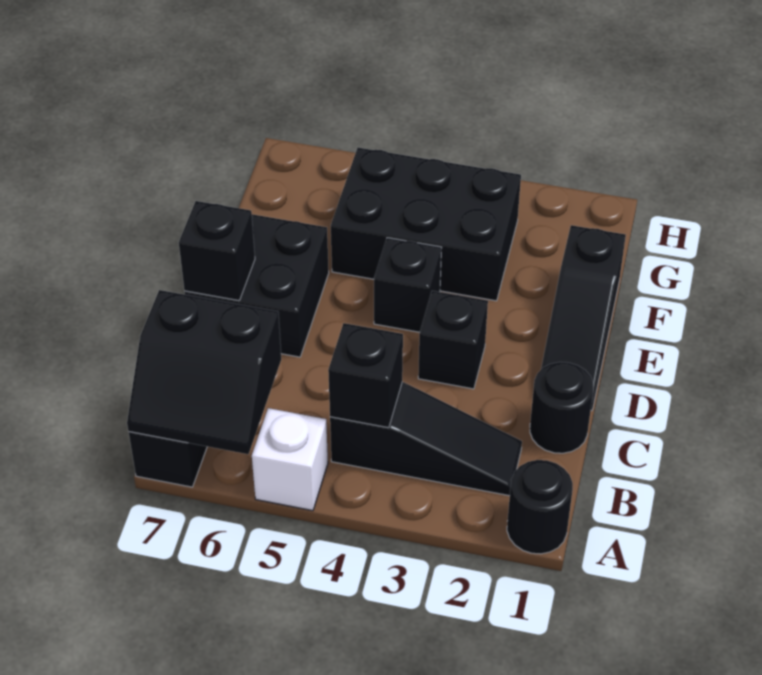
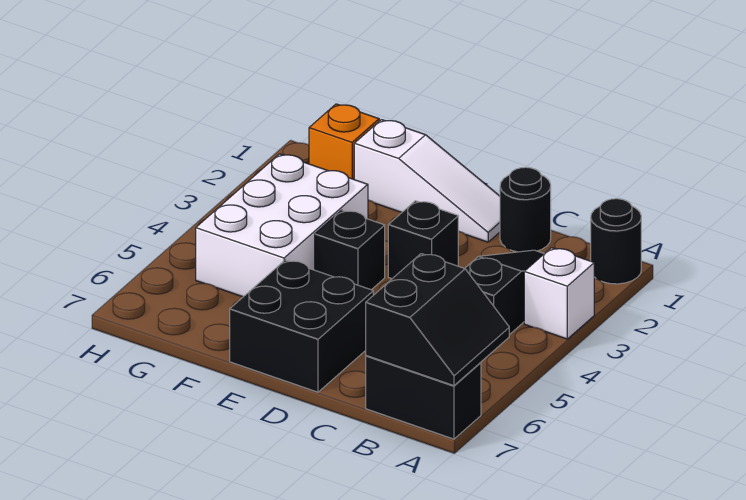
white 1x1 brick [252,408,328,511] -> white 1x1 brick moved to [524,248,594,339]
black 1x1 brick [328,323,403,428] -> none
black 1x3 slope [541,225,626,411] -> white 1x3 slope [354,120,500,242]
black 1x1 brick [179,201,255,301] -> none
black 2x3 brick [331,148,521,301] -> white 2x3 brick [196,154,368,297]
none -> orange 1x1 brick [309,104,379,179]

